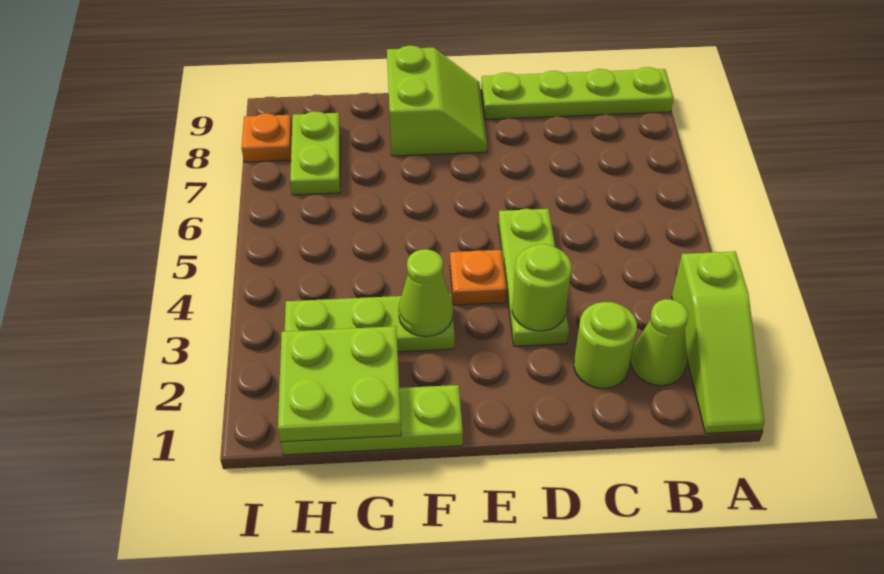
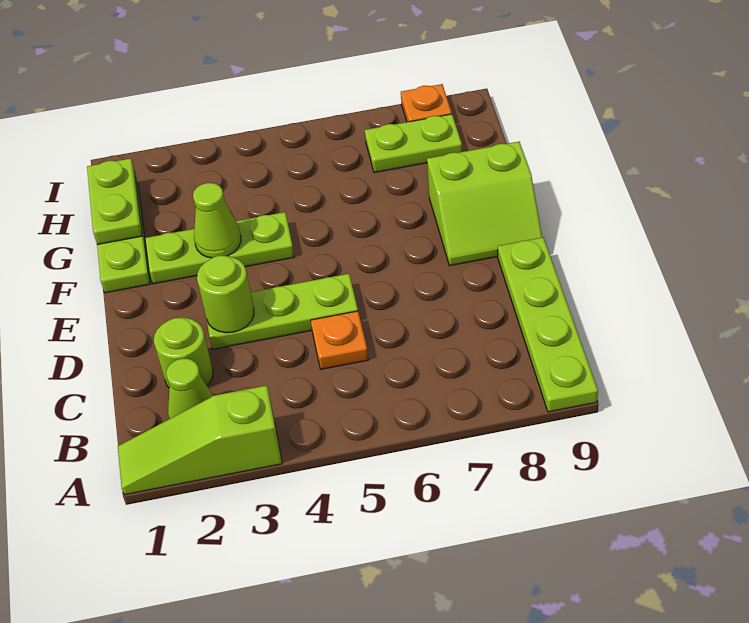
orange 1x1 plate [450,250,506,305] -> orange 1x1 plate moved to [311,311,368,369]
lime 1x3 plate [285,294,455,352] -> lime 1x3 plate turned to [145,212,294,284]
lime 2x2 plate [278,326,401,442] -> lime 1x2 plate [87,158,143,245]

